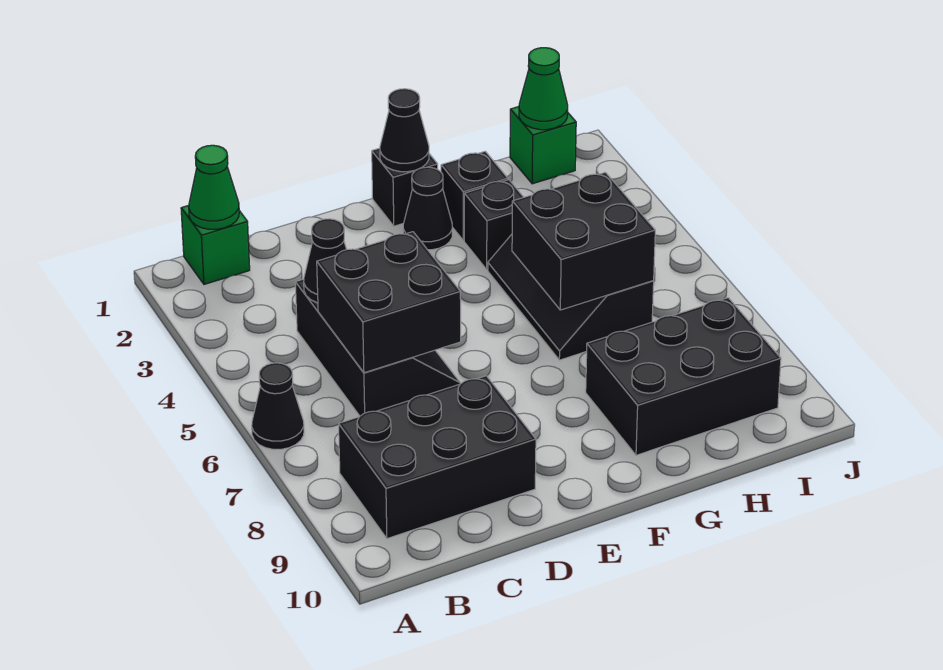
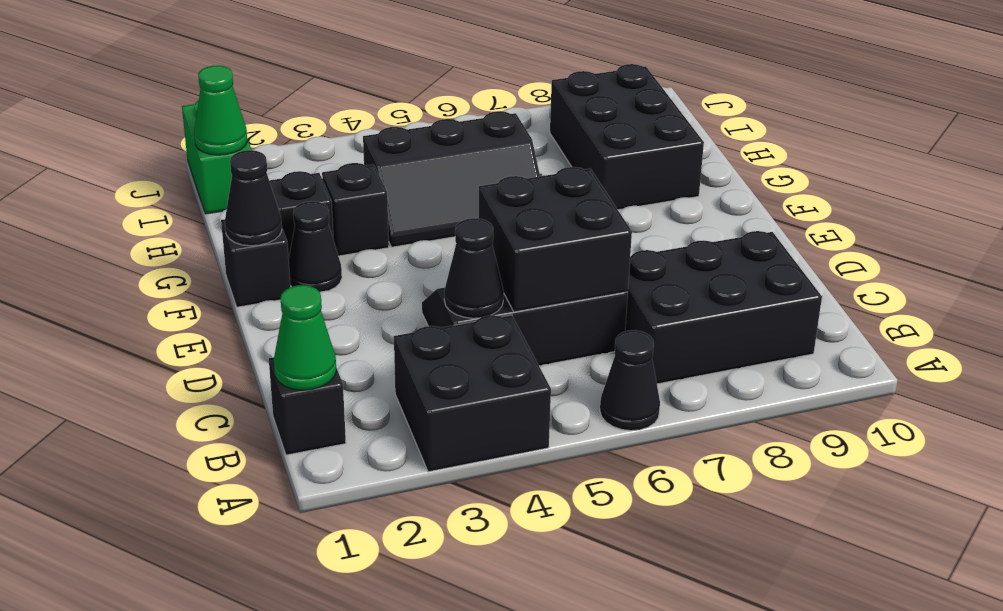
green 1x1 brick [181,205,250,284] -> black 1x1 brick [269,357,346,455]
black 2x3 brick [339,376,536,539] -> black 2x3 brick turned to [625,231,822,384]
black 2x2 brick [512,172,655,310] -> black 2x2 brick moved to [394,315,551,472]
green 1x1 brick [510,107,576,184] -> green 1x2 brick [182,100,252,214]

